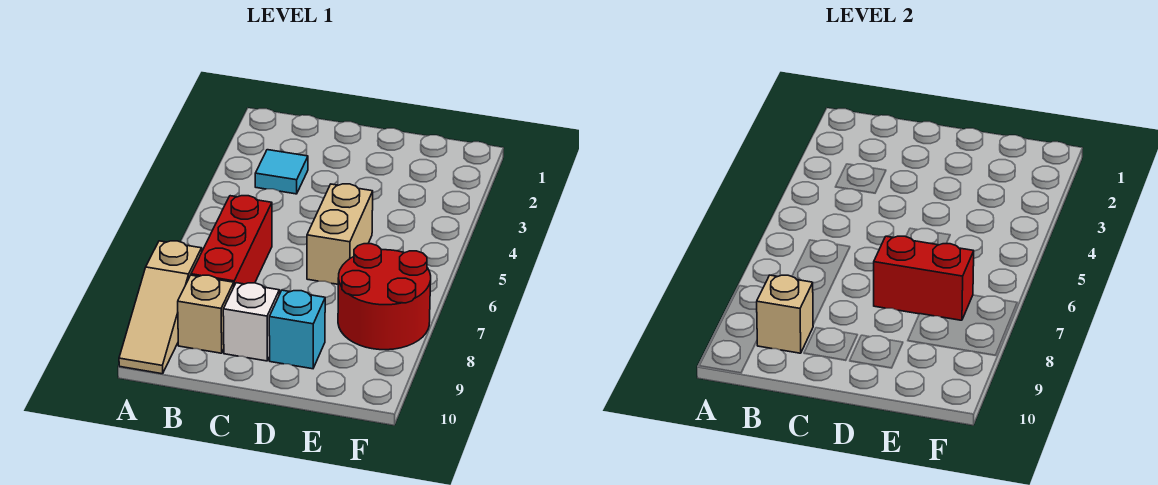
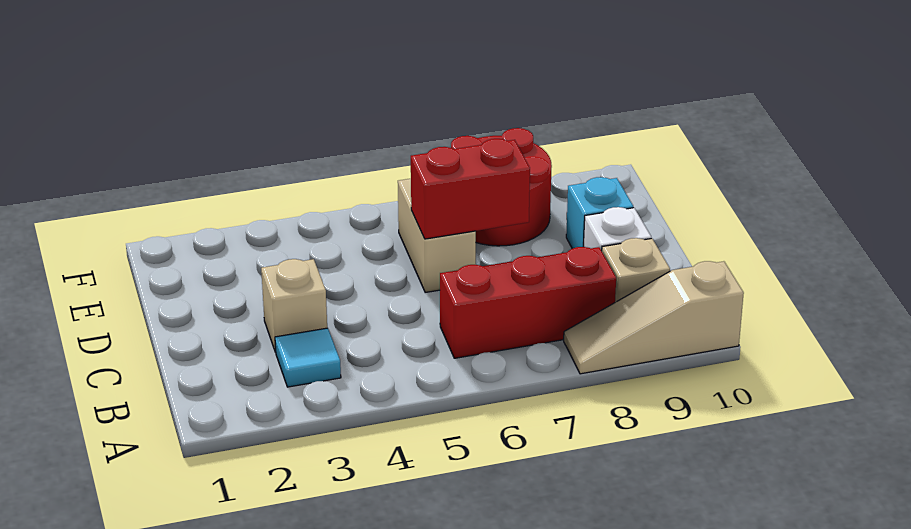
tan 1x3 slope [119,241,202,374] -> tan 1x3 slope turned to [564,261,744,374]
tan 1x1 brick [757,275,813,353] -> tan 1x1 brick moved to [261,259,327,352]
tan 1x2 brick [307,184,373,284] -> tan 1x2 brick turned to [398,179,476,292]
red 1x2 brick [874,236,974,320] -> red 1x2 brick turned to [411,139,530,239]

